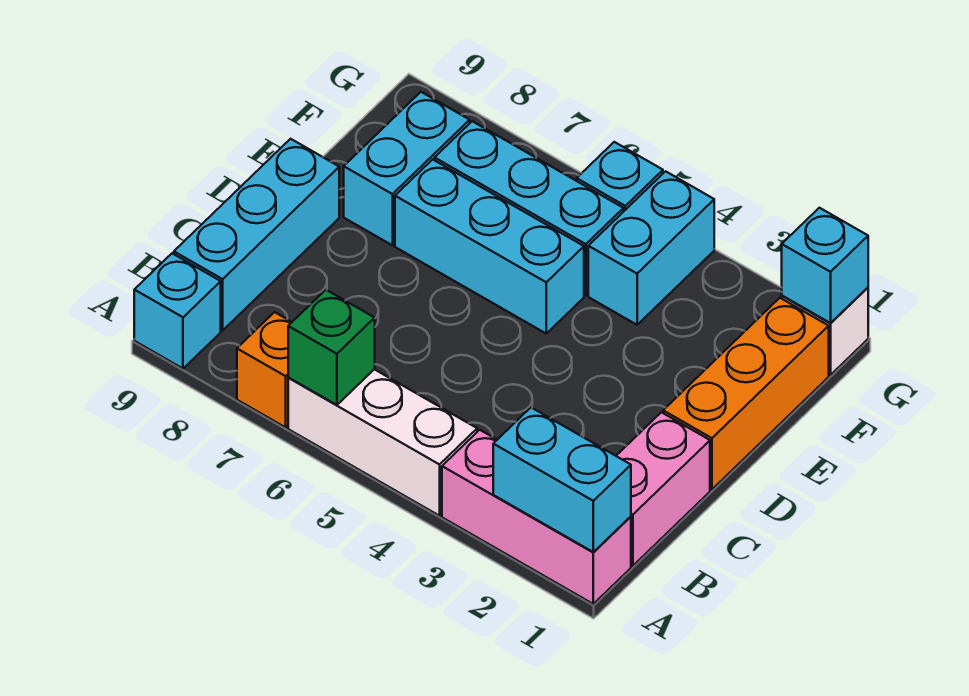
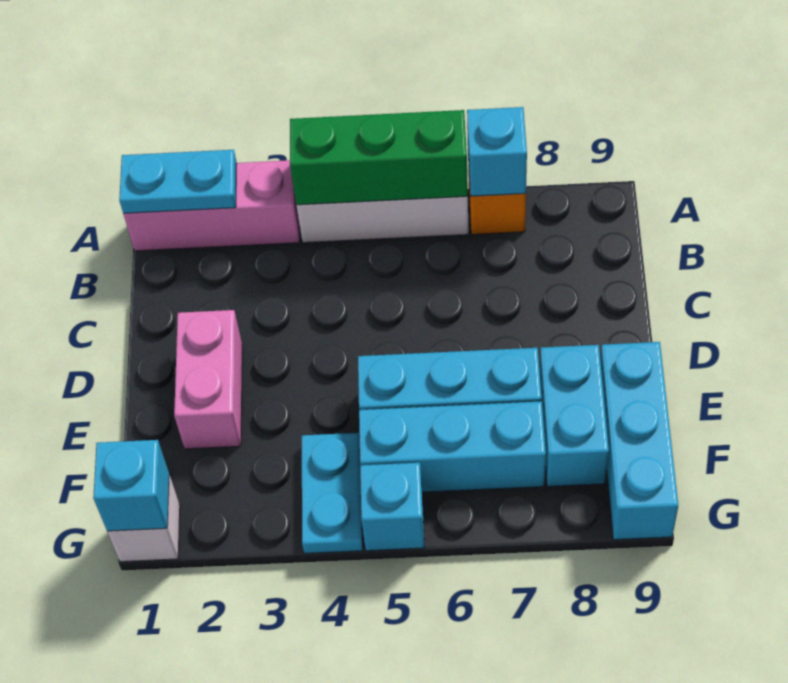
cyan 1x2 brick [493,408,631,552] -> cyan 1x2 plate [119,150,237,214]
green 1x1 brick [288,290,375,405] -> green 1x3 brick [290,110,468,205]
cyan 1x1 brick [134,253,221,369] -> cyan 1x1 brick moved to [467,107,527,196]
pink 1x2 brick [616,412,710,566] -> pink 1x2 brick moved to [174,310,242,449]
cyan 1x3 brick [174,139,339,330] -> cyan 1x3 brick moved to [600,342,678,540]
orange 1x3 brick [663,298,829,489] -> none
cyan 1x2 brick [588,171,714,325] -> cyan 1x2 plate [302,433,363,553]

